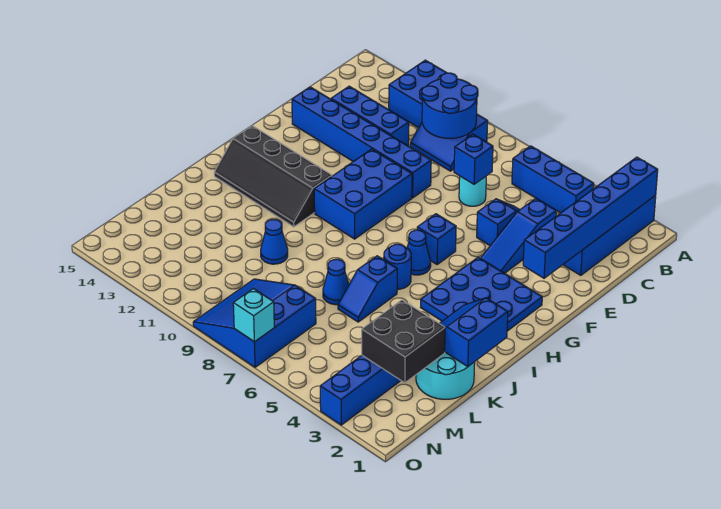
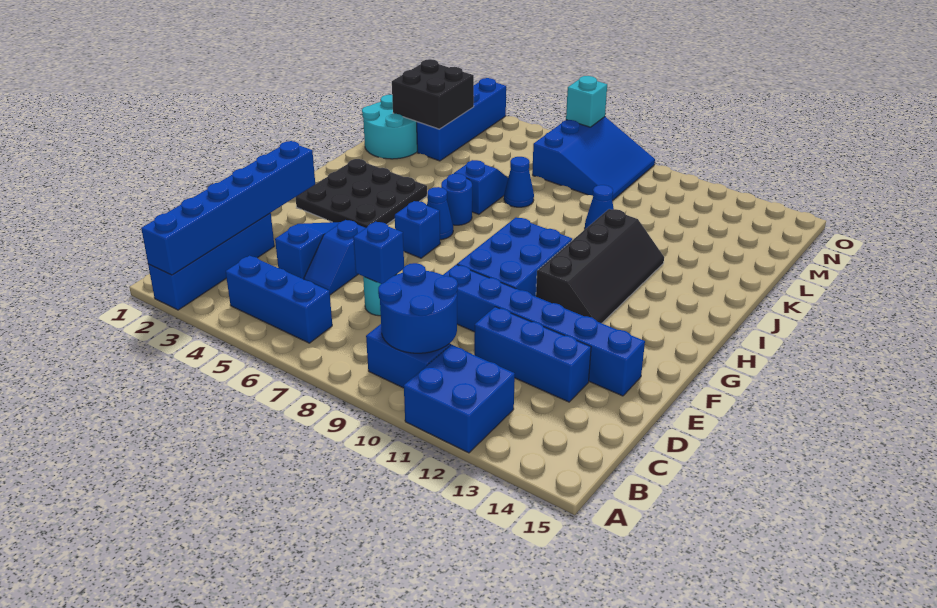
blue 3x3 plate [421,257,542,331] -> black 3x3 plate [296,159,427,228]
black 2x4 slope [214,126,332,227] -> black 2x4 slope turned to [536,209,664,323]
blue 2x2 slope [439,298,508,367] -> none

